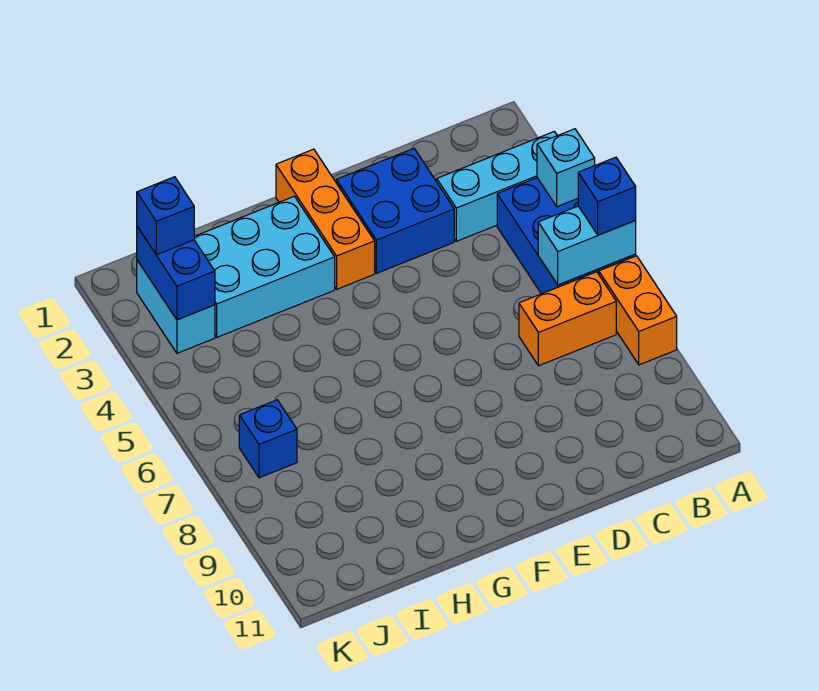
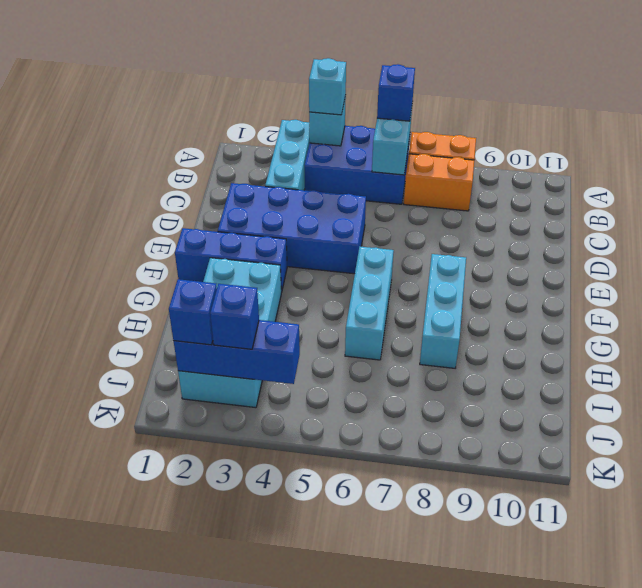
none -> cyan 1x1 brick [309,58,346,115]
orange 1x2 brick [519,272,616,366] -> orange 1x2 brick turned to [404,154,474,211]
blue 2x2 brick [336,149,454,273] -> blue 2x4 brick [218,183,366,274]
orange 1x3 brick [276,149,375,289] -> blue 1x3 brick [175,228,287,292]
none -> cyan 1x3 brick [345,247,394,360]
none -> cyan 1x3 brick [420,254,466,368]
blue 1x2 brick [137,227,215,320] -> blue 1x3 brick [174,320,300,384]
blue 1x1 brick [239,400,297,478] -> blue 1x1 brick moved to [210,284,259,349]

